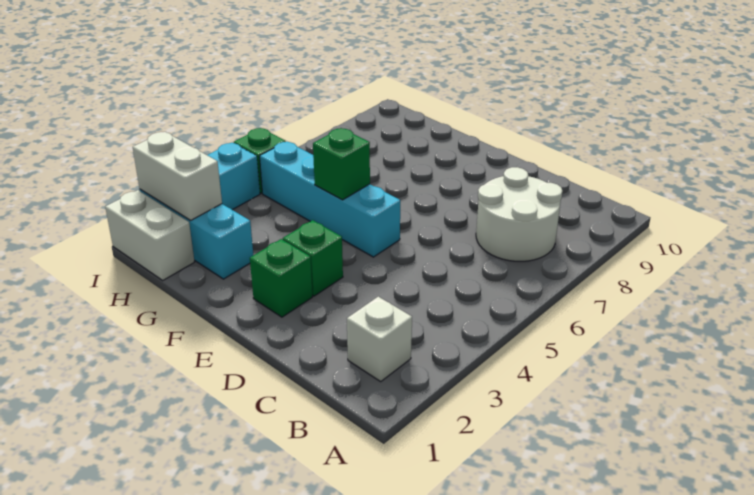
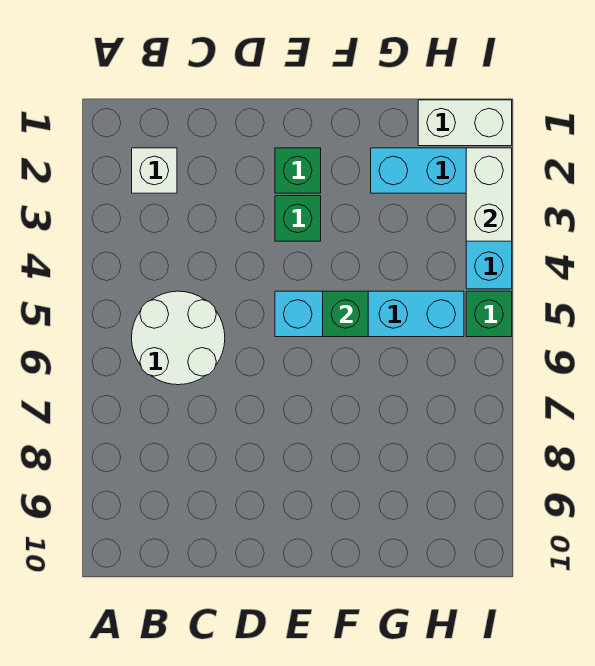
white 2x2 round brick [476,167,562,261] -> white 2x2 round brick moved to [132,291,225,385]
white 1x2 brick [133,132,222,220] -> white 1x2 brick turned to [466,148,512,241]

